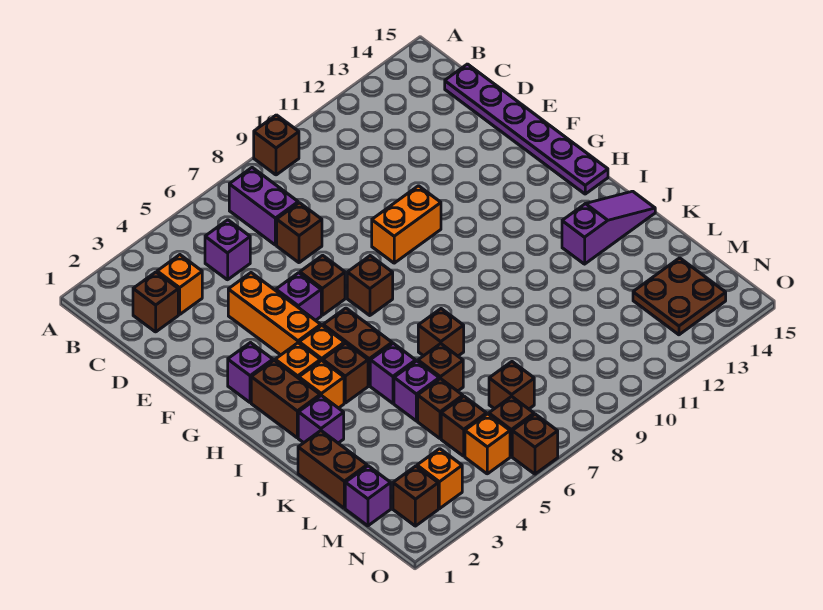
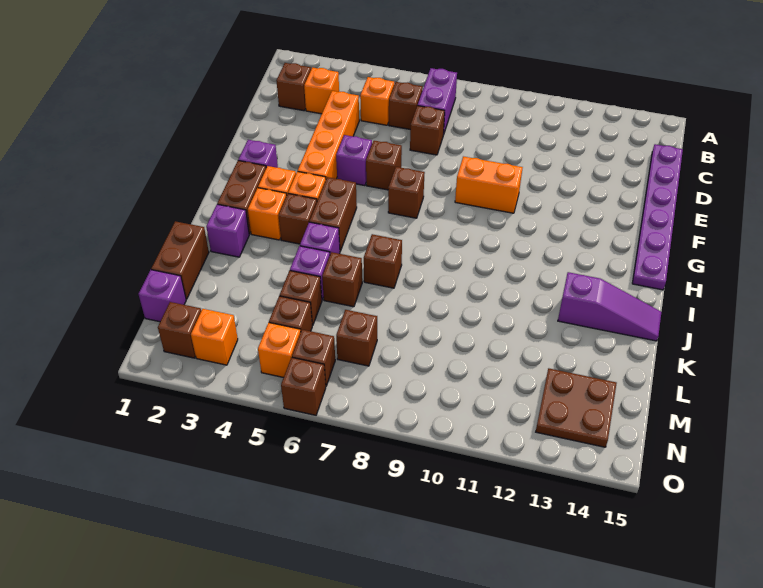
brown 1x1 brick [254,115,299,175] -> brown 1x1 brick moved to [389,82,423,129]
purple 1x1 brick [205,220,250,280] -> orange 1x1 brick [360,77,394,125]
orange 1x3 brick [228,273,321,355] -> orange 1x4 brick [298,91,359,179]

